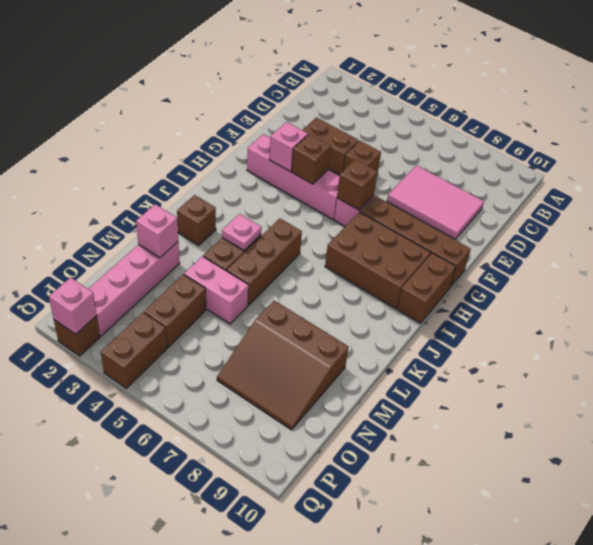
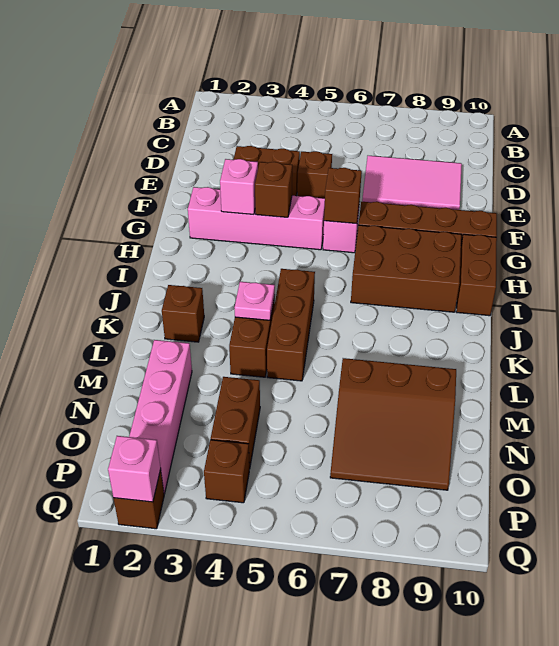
pink 1x1 brick [136,204,178,258] -> none
pink 1x2 brick [184,256,248,324] -> none
brown 1x2 brick [101,312,167,388] -> brown 1x1 brick [204,440,249,503]

